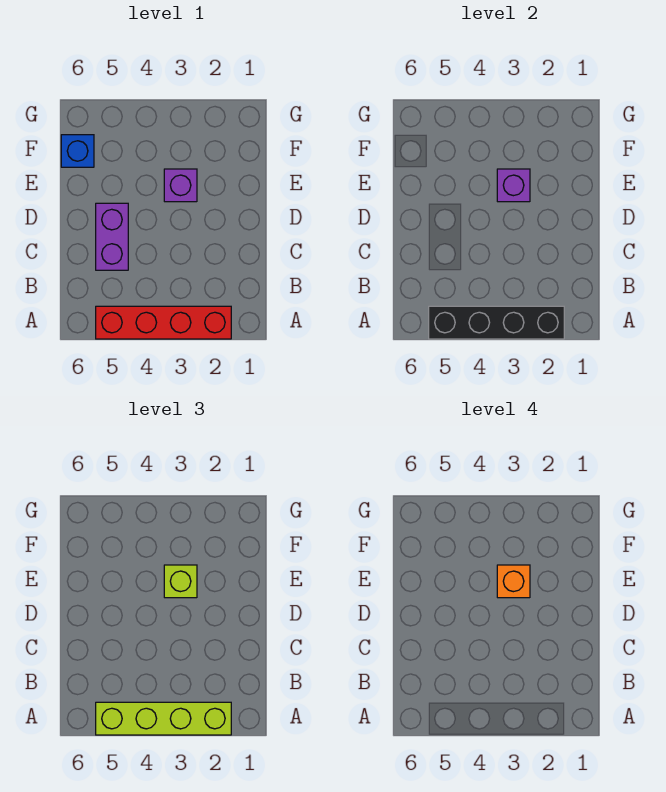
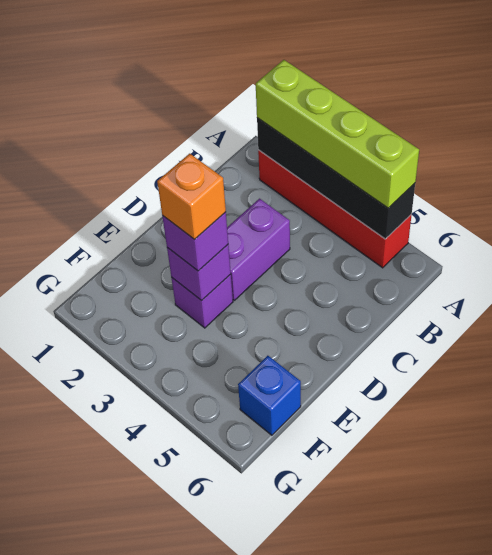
purple 1x2 brick [96,203,128,270] -> purple 1x2 brick moved to [227,199,290,300]
lime 1x1 brick [164,565,197,598] -> purple 1x1 brick [162,212,228,271]

